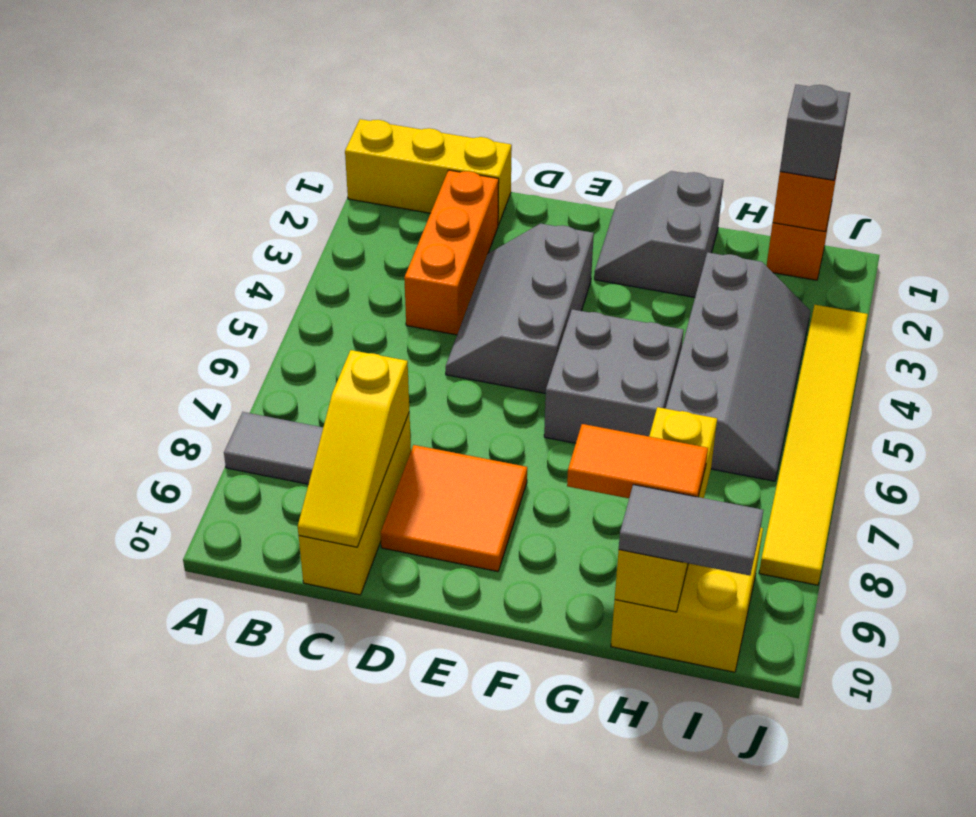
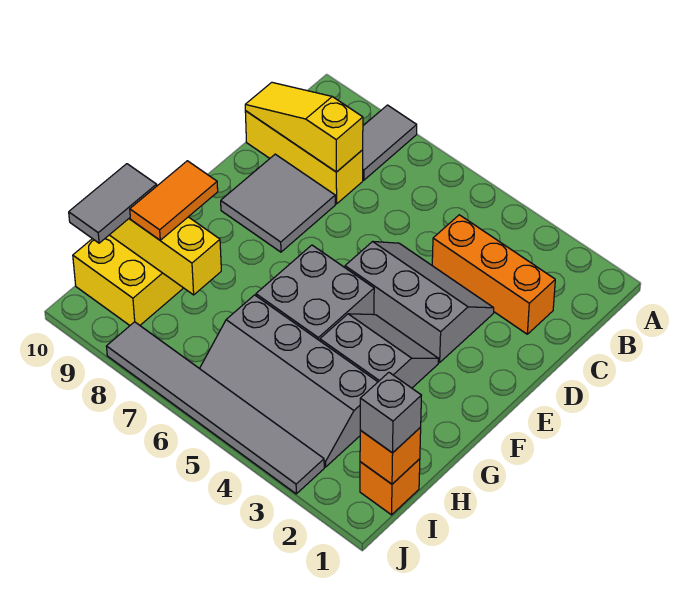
yellow 1x3 brick [345,119,512,225] -> none
orange 2x2 tile [381,445,527,571] -> grey 2x2 tile [221,154,335,252]
grey 2x2 slope [594,171,724,297] -> grey 2x2 slope moved to [320,314,438,388]
yellow 1x6 tile [759,305,868,585] -> grey 1x6 tile [106,322,324,494]

